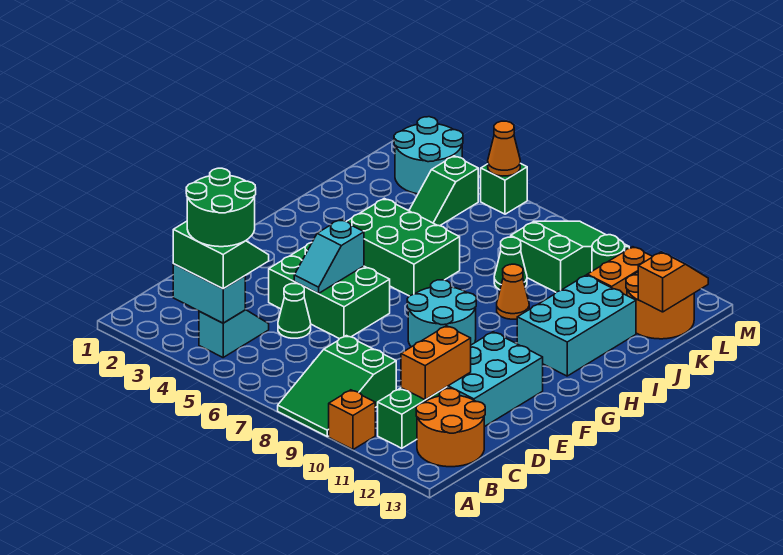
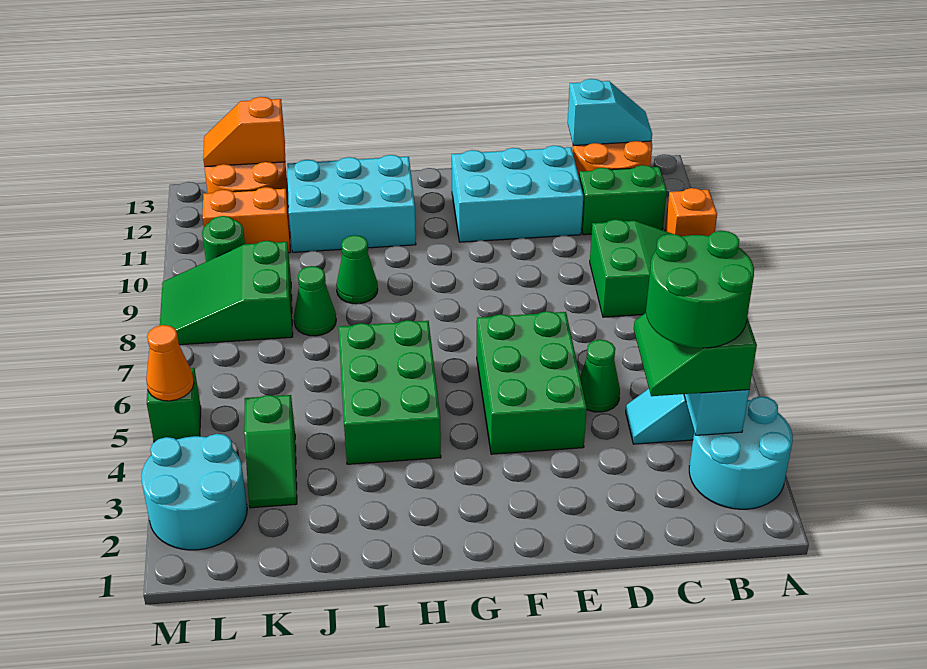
orange 1x2 brick [401,326,471,400] -> none
cyan 1x2 slope [294,220,364,294] -> cyan 1x2 slope moved to [568,79,652,146]
cyan 2x2 round brick [407,280,476,347] -> cyan 2x2 round brick moved to [689,396,793,509]
orange 1x1 cone [497,264,529,319] -> green 1x1 cone [336,235,378,304]
green 1x2 slope [409,156,478,226] -> green 1x2 slope turned to [244,395,297,508]

